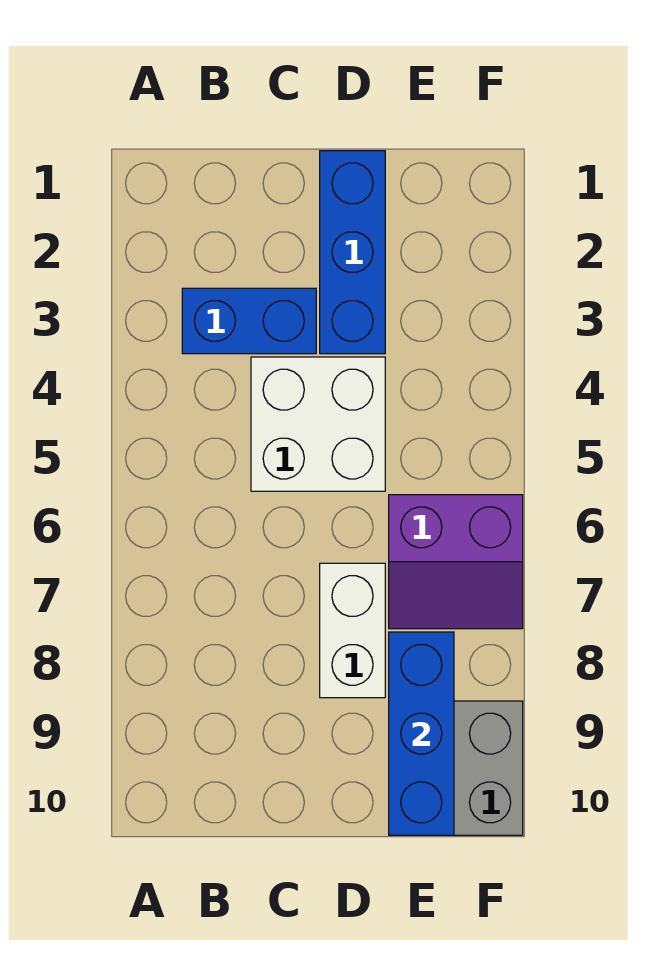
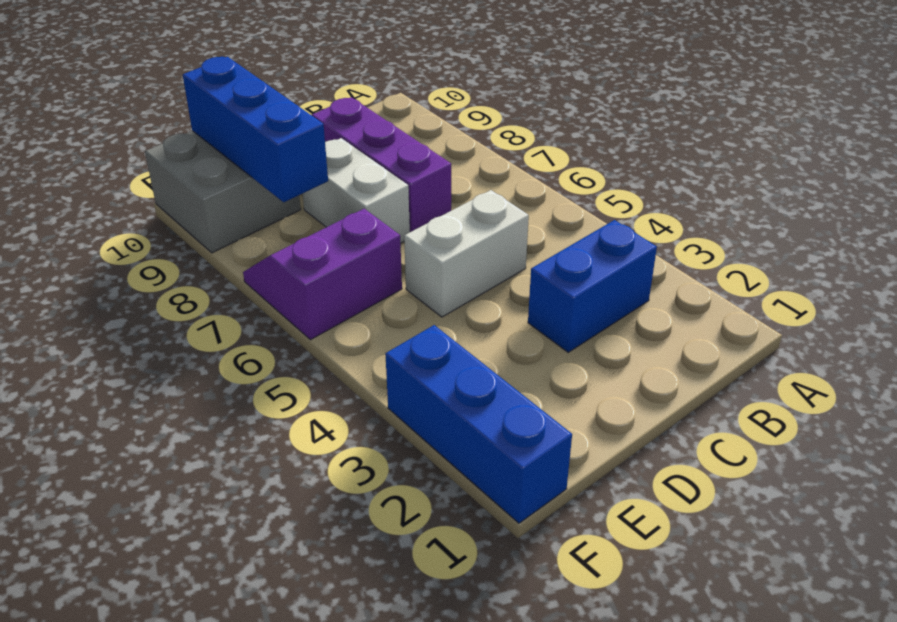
white 2x2 brick [251,357,385,491] -> white 1x2 brick [404,190,529,317]
none -> purple 1x3 brick [312,97,451,232]
blue 1x3 brick [320,151,385,354] -> blue 1x3 brick moved to [385,325,572,523]

